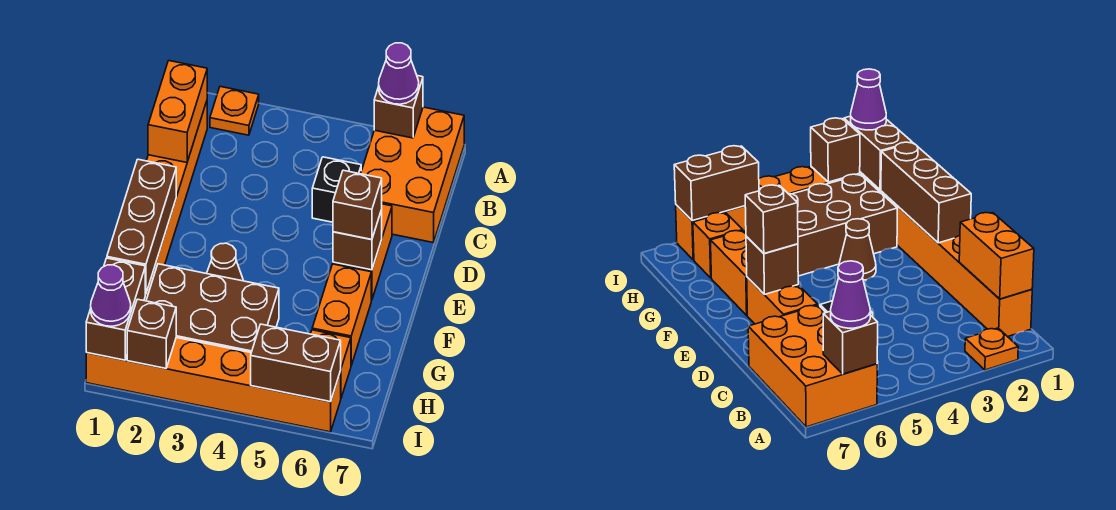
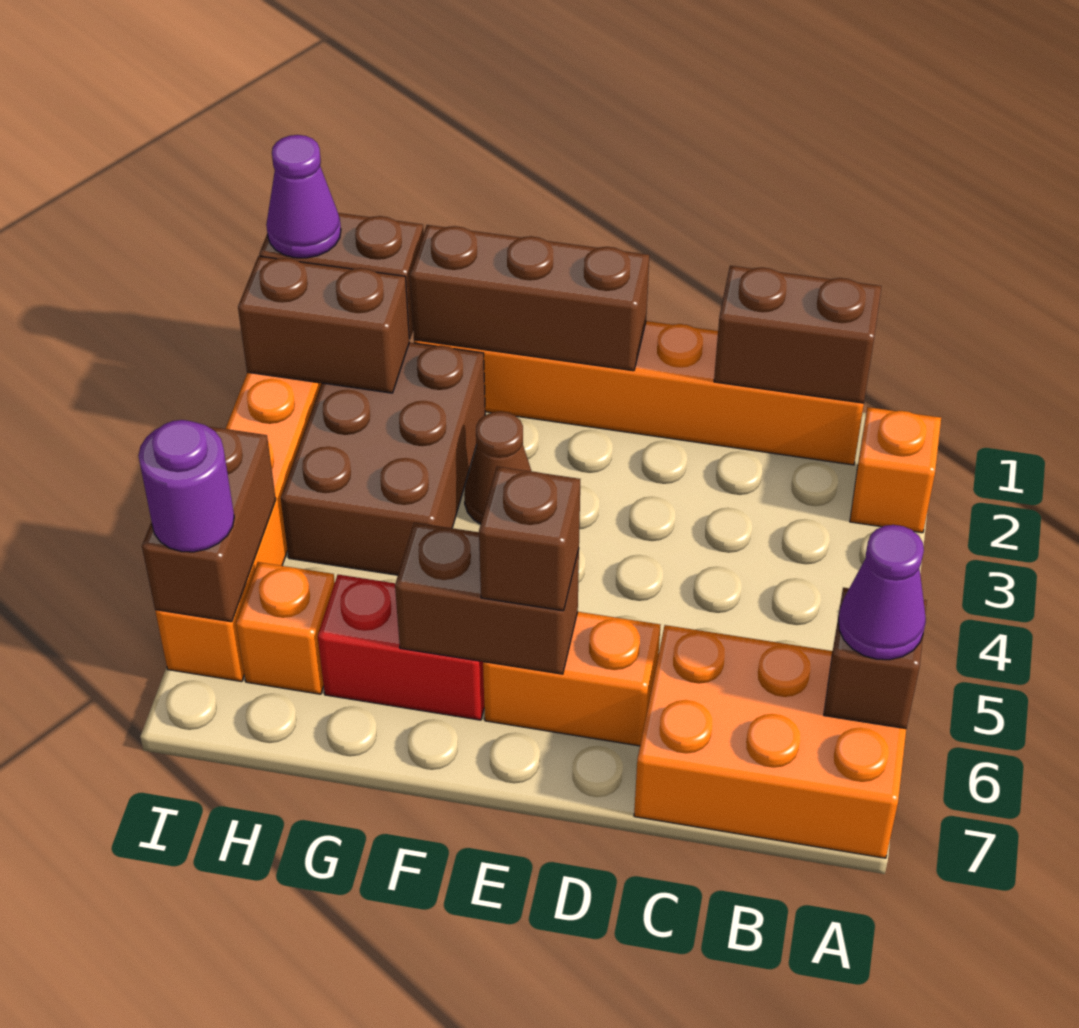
orange 1x1 plate [210,87,259,135] -> orange 1x1 brick [850,407,941,533]
orange 1x2 brick [148,61,207,163] -> brown 1x2 brick [714,266,882,403]
black 1x1 brick [312,157,361,222] -> none
brown 1x1 brick [333,210,382,270] -> brown 1x2 brick [395,523,579,674]
orange 1x2 brick [312,264,371,365] -> red 1x2 brick [318,575,484,720]
brown 1x1 brick [127,299,176,368] -> brown 1x2 brick [238,256,410,393]
none -> purple 1x1 round brick [139,420,234,552]

